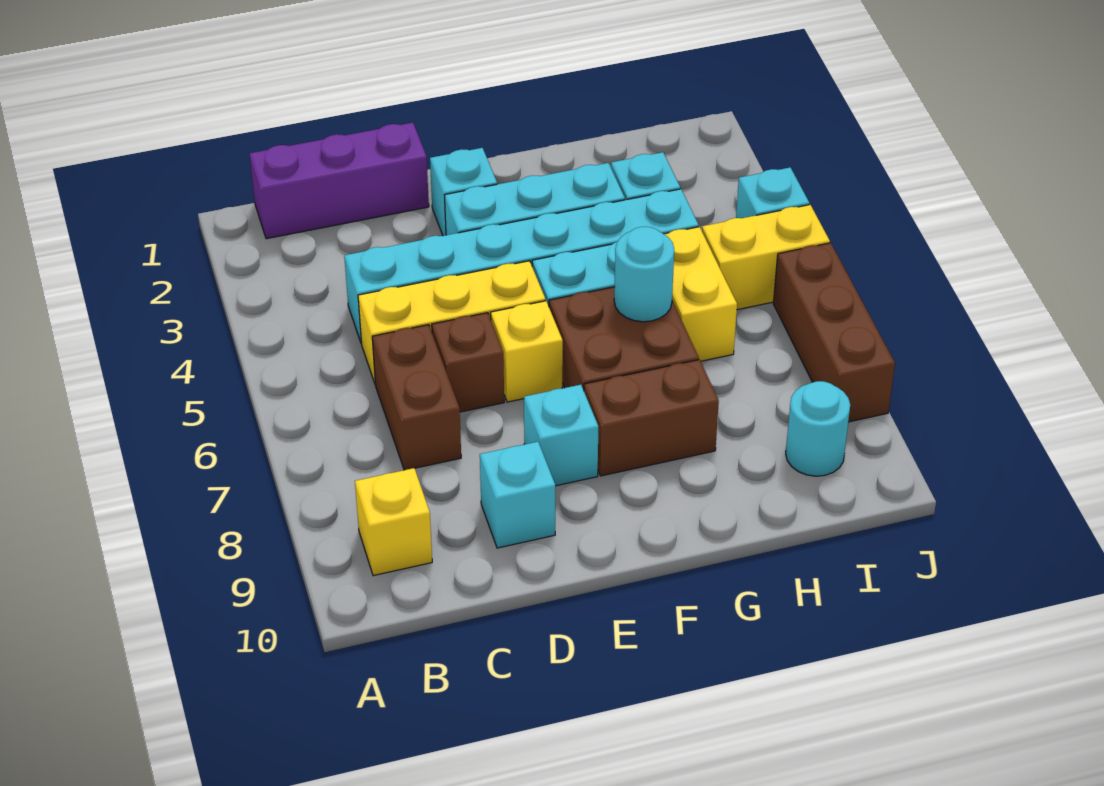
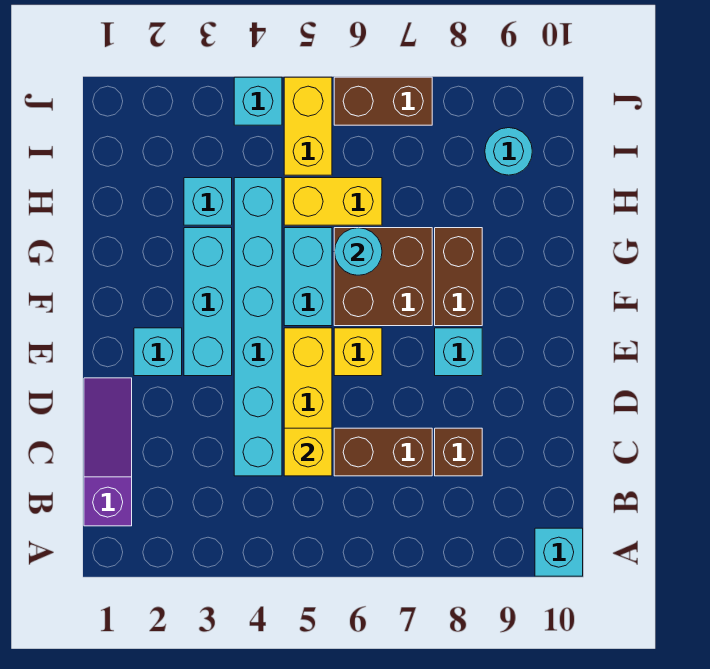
purple 1x3 brick [249,123,429,239] -> purple 1x3 slope [84,378,132,526]
yellow 1x1 brick [355,468,432,576] -> yellow 1x1 brick moved to [284,428,332,476]
brown 1x1 brick [432,313,504,412] -> brown 1x1 brick moved to [435,428,482,476]
cyan 1x1 brick [480,442,555,548] -> cyan 1x1 brick moved to [535,528,583,576]
brown 1x3 brick [773,243,895,422] -> brown 1x2 brick [334,77,432,125]

